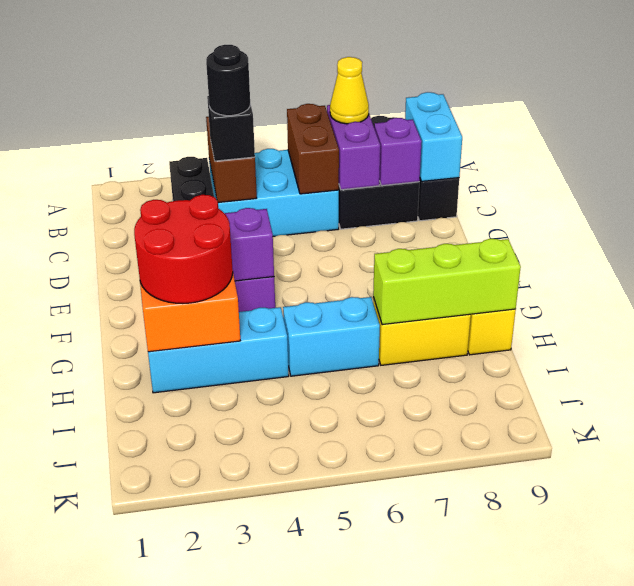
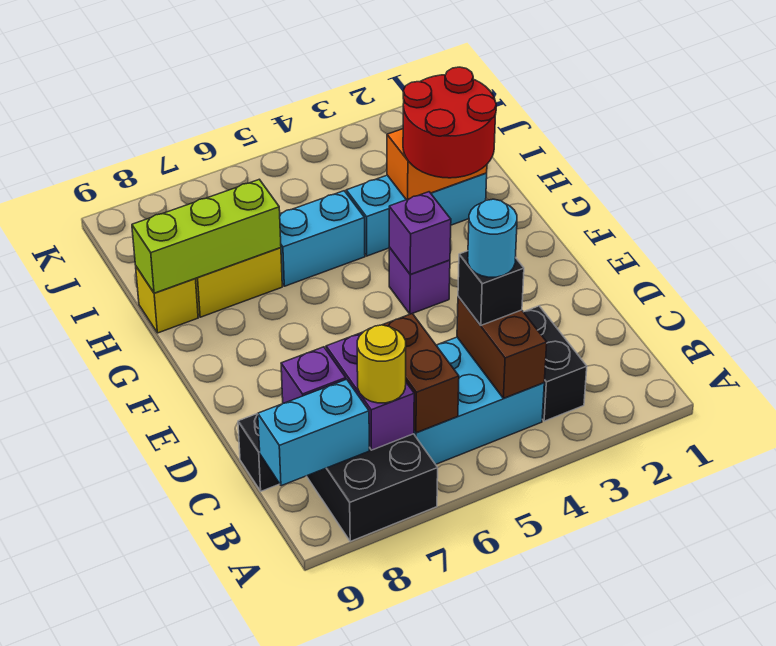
yellow 1x1 cone [330,57,369,124] -> yellow 1x1 round brick [357,325,406,403]
cyan 1x2 brick [405,92,462,181] -> cyan 1x2 brick turned to [258,379,369,486]
black 1x1 round brick [206,45,250,116] -> cyan 1x1 round brick [468,199,517,277]

